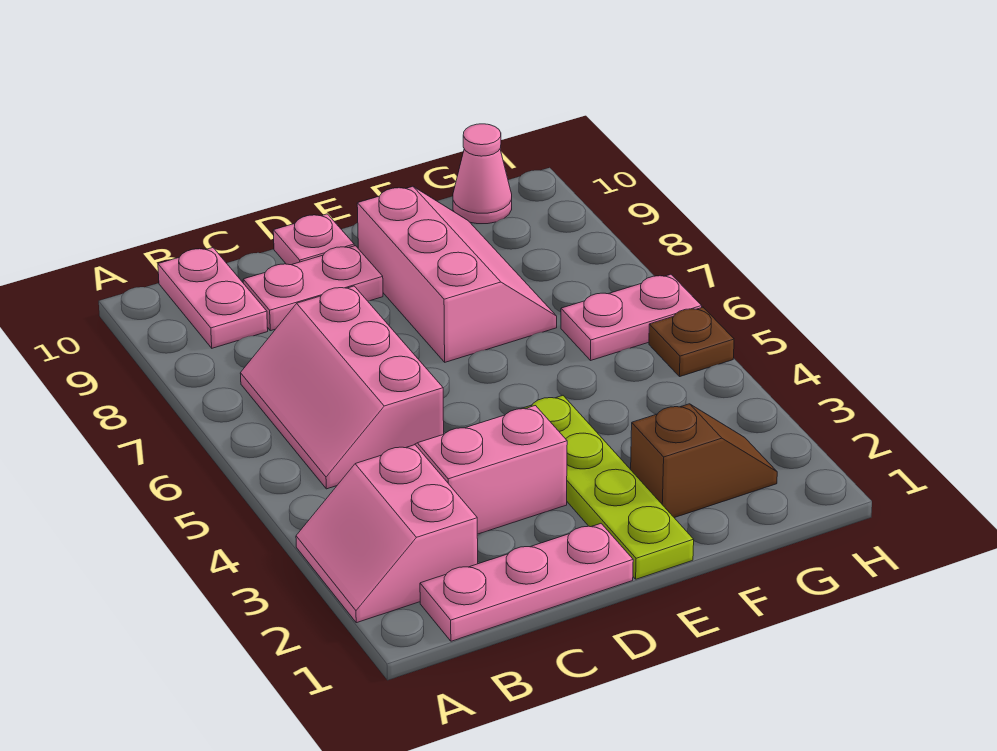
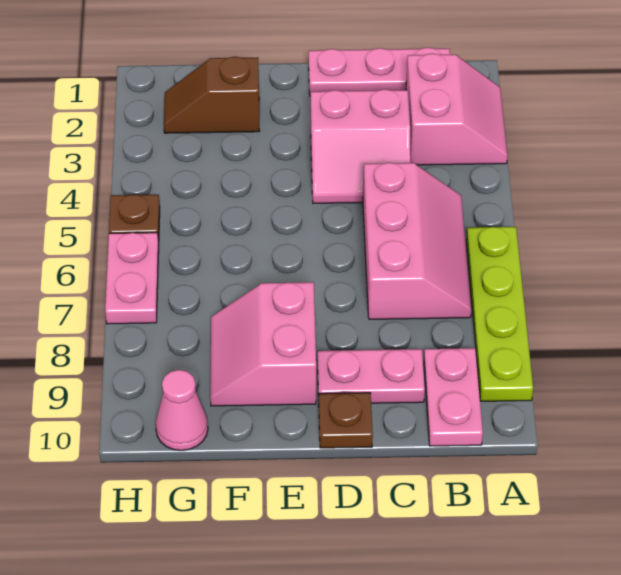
pink 1x1 plate [273,214,354,265] -> brown 1x1 plate [319,393,373,448]
lime 1x4 plate [521,396,694,579] -> lime 1x4 plate moved to [466,227,533,401]
pink 2x3 slope [357,186,557,362] -> pink 2x2 slope [210,282,316,406]
pink 1x2 plate [561,274,702,361] -> pink 1x2 plate turned to [105,233,159,324]

